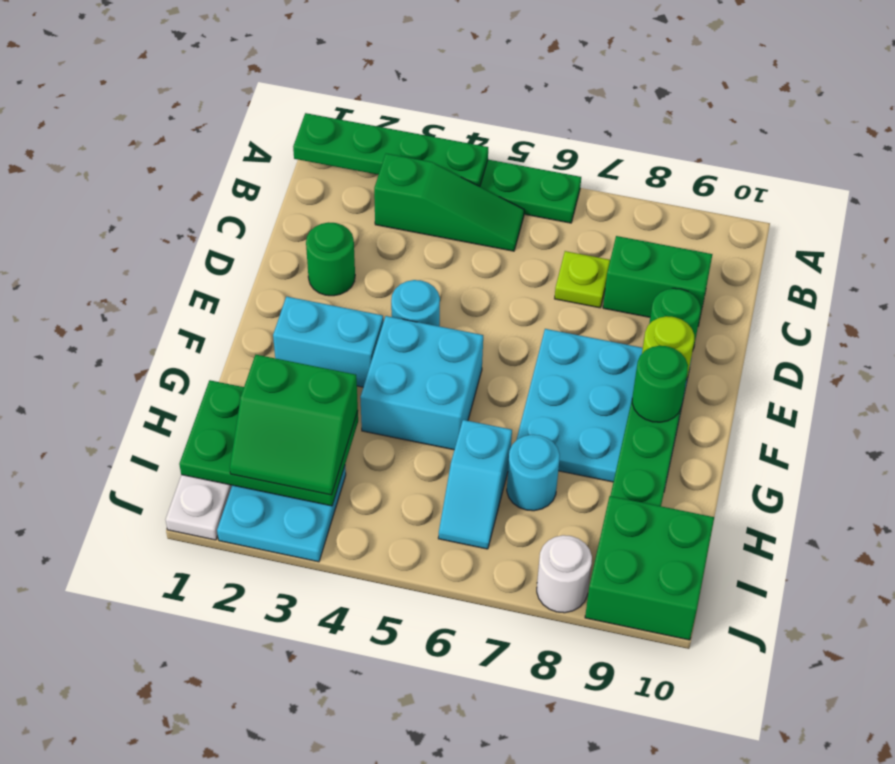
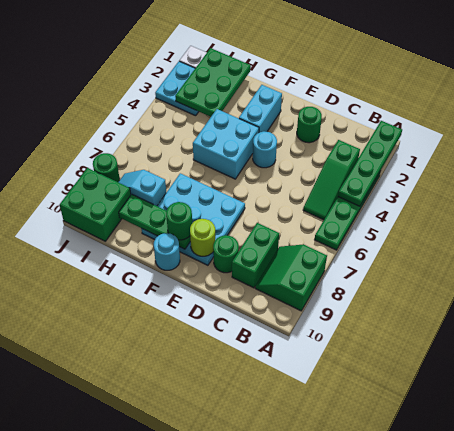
lime 1x1 plate [555,251,610,308] -> none
green 2x2 slope [230,355,358,495] -> green 2x2 slope moved to [255,244,327,311]
cyan 1x2 slope [438,420,512,549] -> cyan 1x2 slope moved to [118,170,166,206]
cyan 1x1 round brick [507,435,560,511] -> cyan 1x1 round brick moved to [154,233,180,270]
white 1x1 round brick [537,535,592,613] -> green 1x1 round brick [93,153,120,182]

